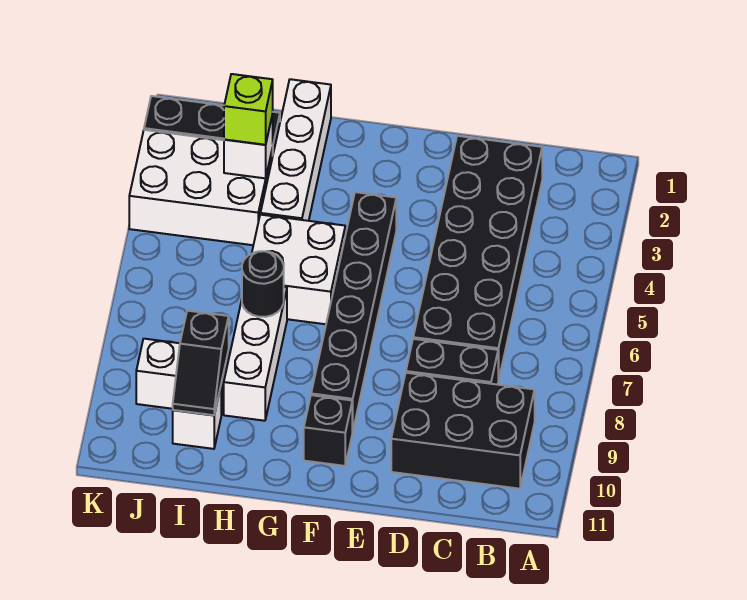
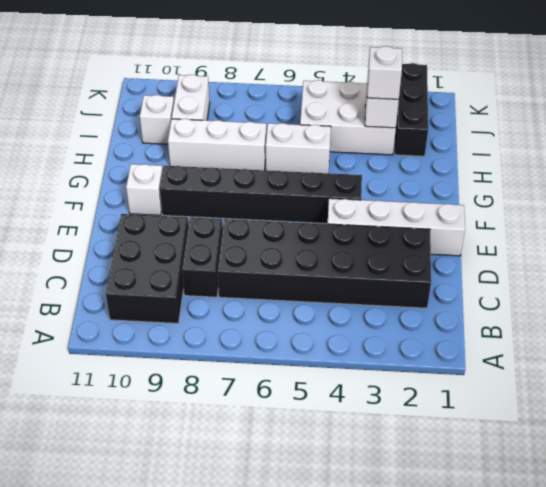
black 1x1 brick [304,395,352,466] -> white 1x1 brick [126,164,163,215]
white 2x2 brick [252,215,345,324] -> white 1x2 brick [266,123,331,173]
white 1x4 brick [260,79,331,221] -> white 1x4 brick moved to [328,198,465,256]
black 1x1 round brick [242,251,284,317] -> none
white 2x3 brick [129,130,273,245] -> white 2x3 brick turned to [300,80,396,155]
lime 1x1 brick [224,74,273,145] -> white 1x1 brick [367,46,402,99]
black 1x2 slope [173,311,229,415] -> none

